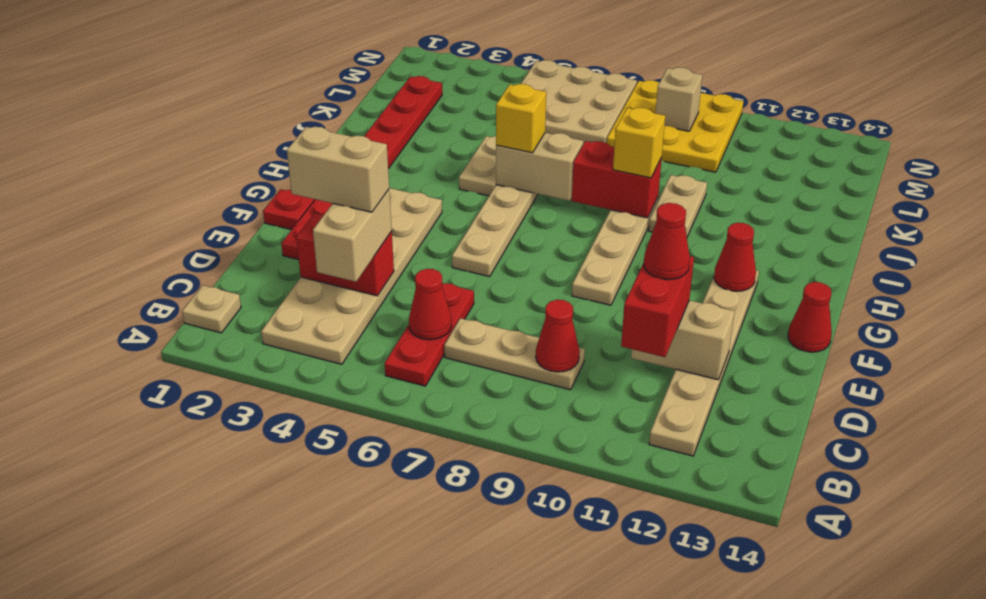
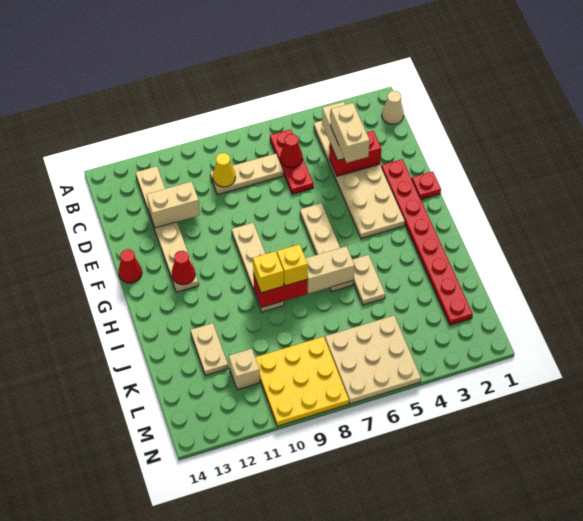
tan 1x1 plate [182,286,241,333] -> tan 1x1 cone [382,91,404,124]
red 1x1 cone [536,300,580,372] -> yellow 1x1 cone [213,153,236,187]
red 1x2 brick [621,256,694,357] -> none
tan 1x2 brick [287,127,389,212] -> tan 1x2 brick turned to [331,103,370,163]
red 1x1 cone [644,203,690,280] -> none
yellow 1x1 brick [496,84,546,153] -> yellow 1x1 brick moved to [277,244,308,286]
tan 1x2 plate [649,175,707,237] -> tan 1x2 plate moved to [191,323,228,375]
tan 1x1 brick [656,67,702,131] -> tan 1x1 brick moved to [229,349,260,390]

